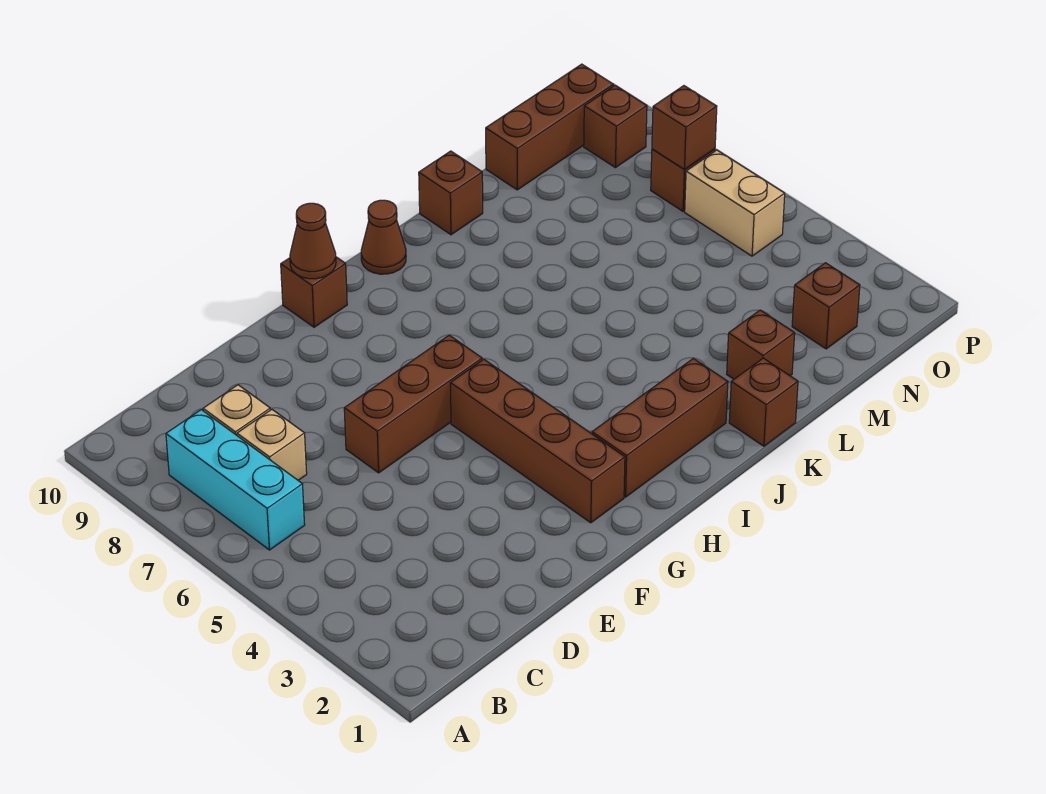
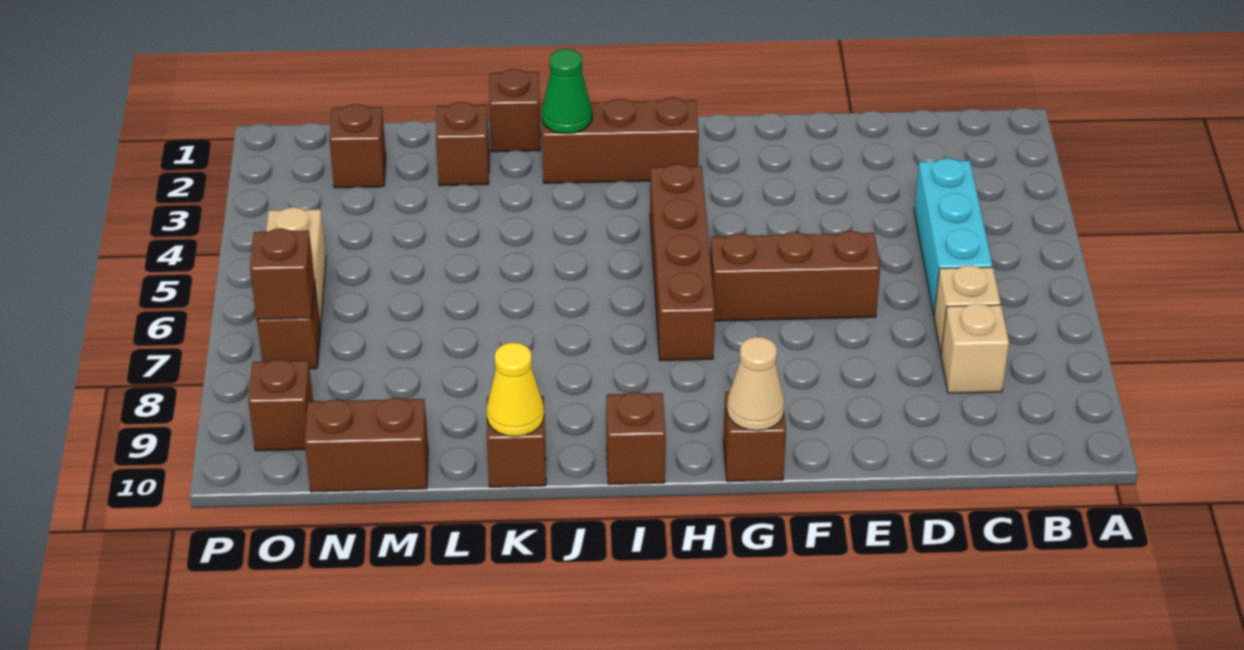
cyan 1x3 brick [166,410,305,550] -> cyan 1x3 brick moved to [914,158,993,315]
brown 1x4 brick [450,359,625,523] -> brown 1x4 brick moved to [650,164,715,361]
brown 1x1 cone [290,203,336,279] -> tan 1x1 cone [727,337,784,431]
brown 1x1 cone [361,200,406,274] -> brown 1x1 brick [606,392,666,485]
none -> green 1x1 cone [542,49,592,134]
none -> yellow 1x1 cone [487,343,544,436]
brown 1x3 brick [486,64,613,190] -> brown 1x2 brick [305,398,428,492]

